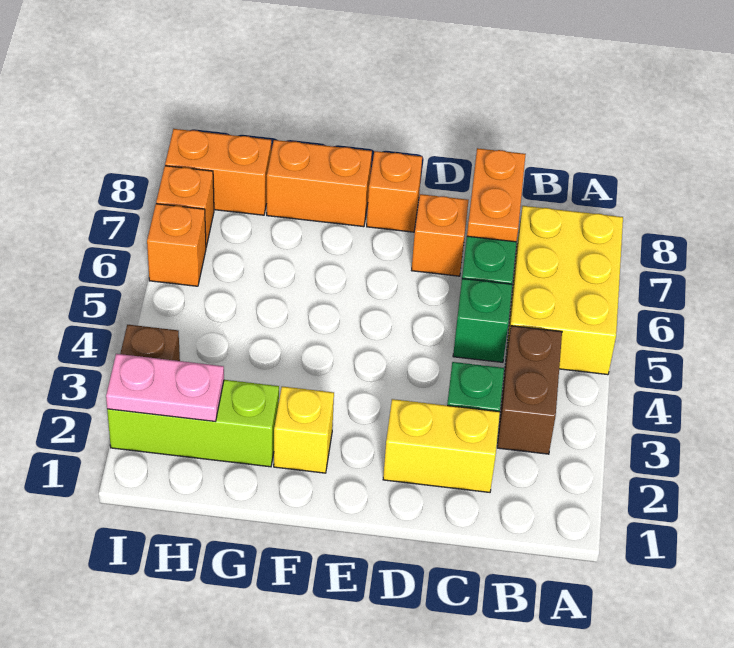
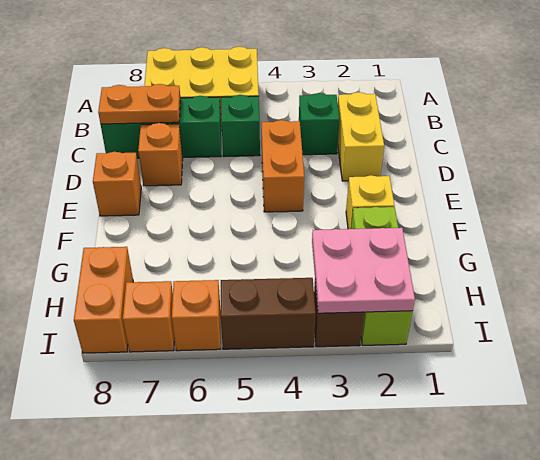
brown 1x2 brick [497,326,562,454] -> brown 1x2 brick moved to [221,278,316,349]
orange 1x2 brick [267,140,372,227] -> orange 1x2 brick moved to [262,120,304,212]
pink 1x2 plate [106,354,224,421] -> pink 2x2 plate [312,228,415,313]

